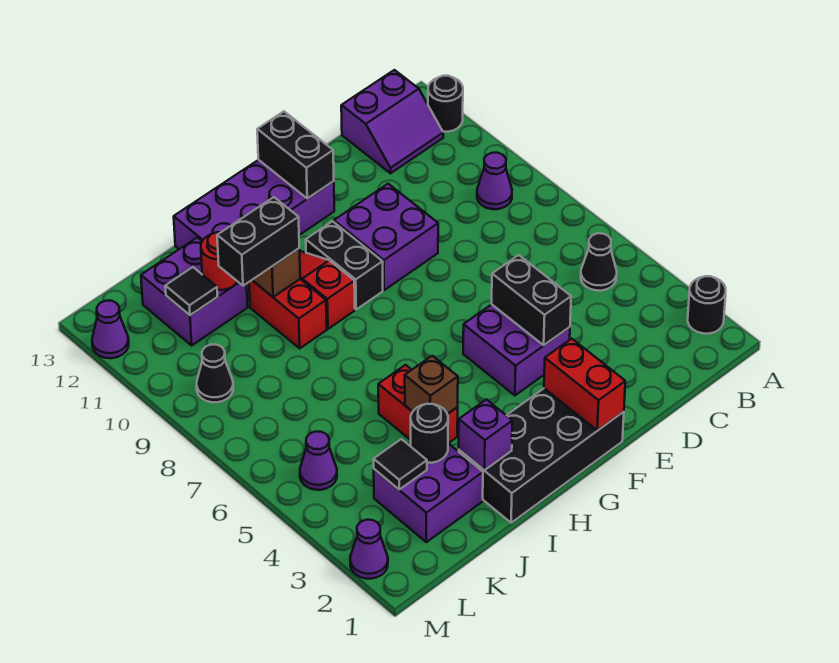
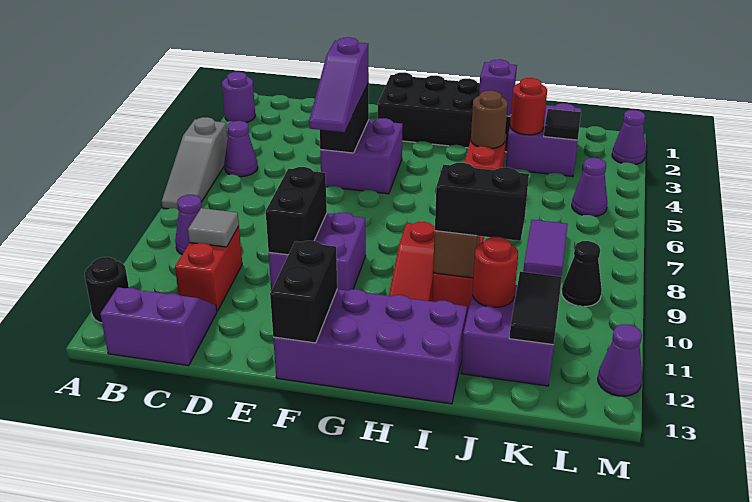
black 1x1 round brick [688,276,726,334] -> purple 1x1 round brick [222,72,255,123]
none -> grey 1x3 slope [162,117,228,209]
black 1x1 cone [581,233,617,291] -> purple 1x1 cone [224,121,258,177]
none -> grey 1x1 tile [188,208,239,247]
none -> purple 1x3 slope [309,37,369,132]
red 1x2 brick [544,339,625,431] -> red 1x2 brick moved to [175,226,242,311]
black 1x2 brick [306,221,383,309] -> black 1x2 brick moved to [266,167,327,255]
brown 1x1 brick [405,356,458,414] -> brown 1x1 round brick [471,90,508,148]
black 1x1 round brick [411,404,448,463] -> red 1x1 round brick [510,78,547,135]
none -> purple 1x2 tile [523,220,568,276]
black 1x1 tile [165,267,218,315] -> black 1x2 tile [509,272,562,345]

